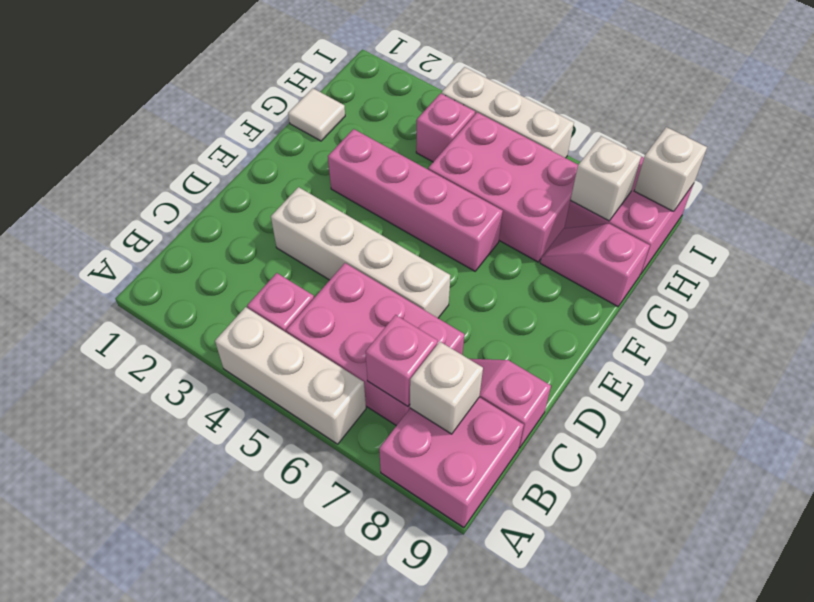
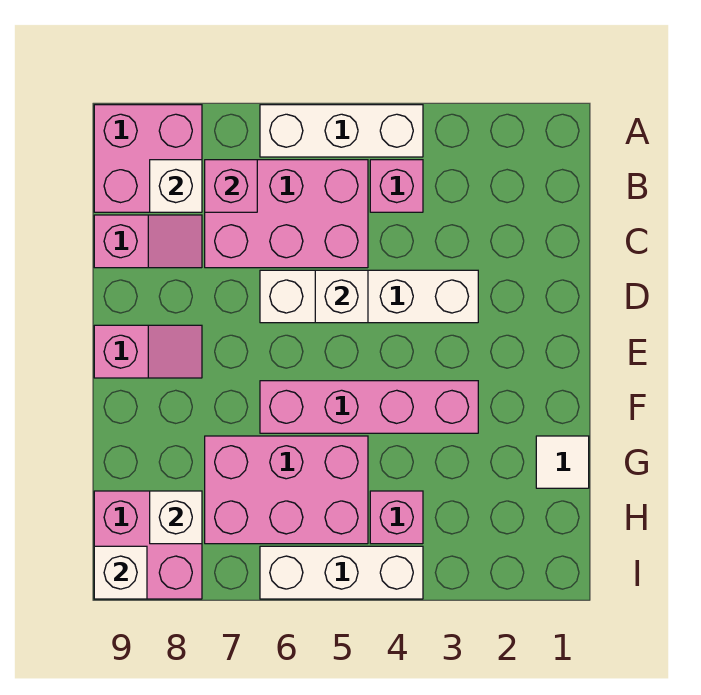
none -> white 1x1 brick [315,270,368,323]
pink 1x2 slope [540,224,650,306] -> pink 1x2 slope moved to [94,325,202,378]

